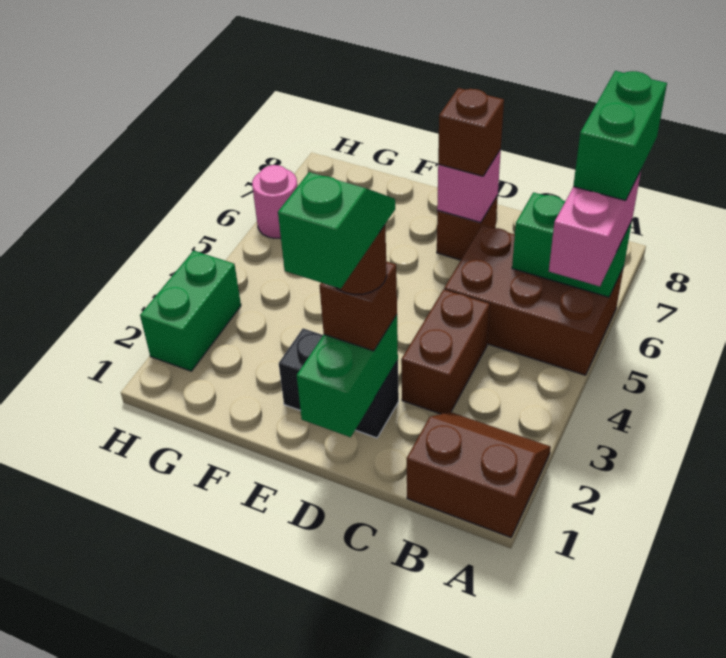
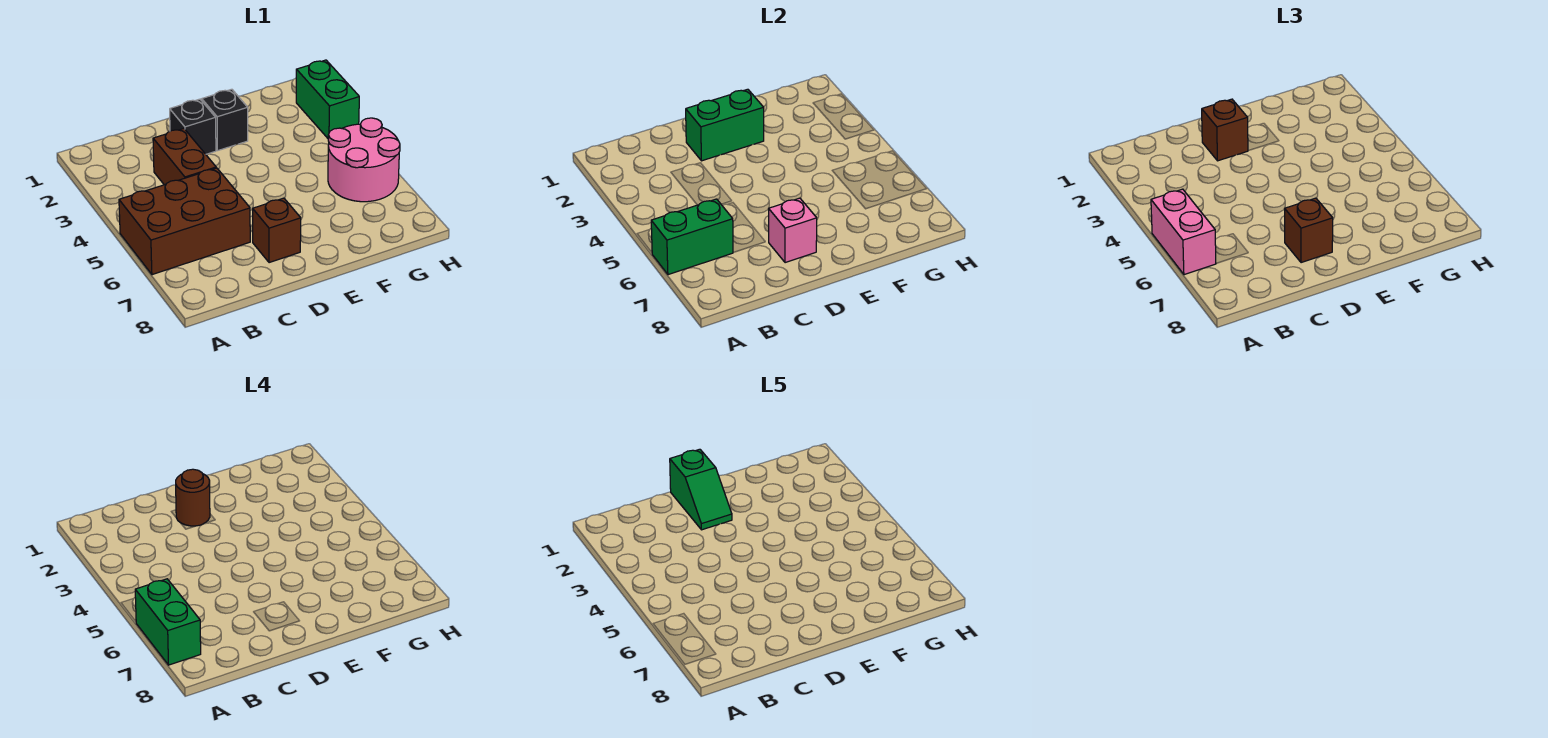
brown 2x2 slope [407,412,551,537] -> none
green 1x2 brick [297,315,398,437] -> green 1x2 brick turned to [686,89,764,161]
pink 1x1 round brick [252,165,297,238] -> pink 2x2 round brick [328,118,400,202]

